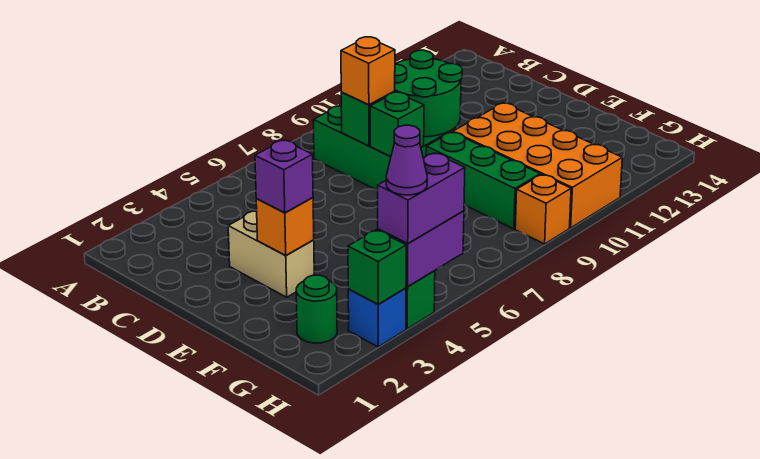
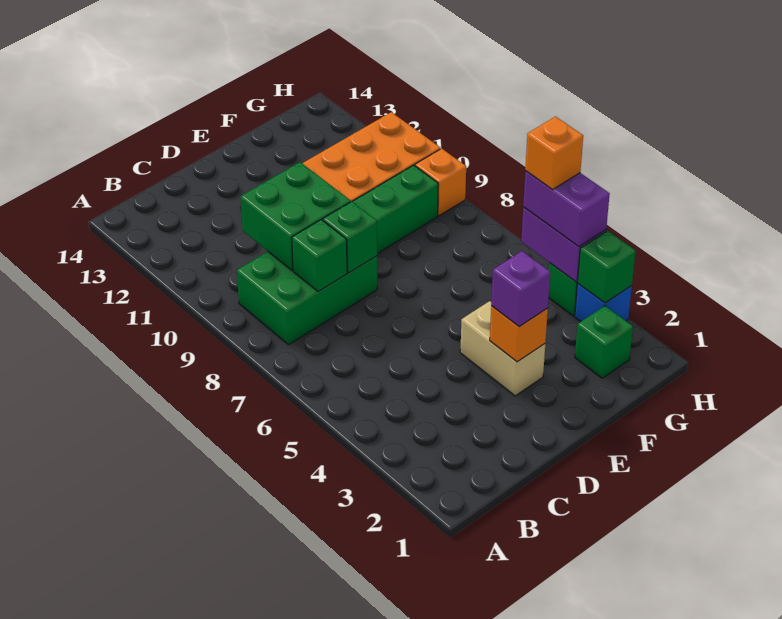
orange 1x1 brick [341,37,395,105] -> orange 1x1 brick moved to [525,117,583,190]
green 2x2 round brick [394,50,462,137] -> green 2x2 brick [240,162,351,270]
tan 1x2 brick [228,210,314,297] -> tan 1x2 brick turned to [460,301,545,396]
green 1x1 round brick [296,275,337,343] -> green 1x1 brick [575,306,633,378]
purple 1x1 cone [386,125,427,195] -> none

